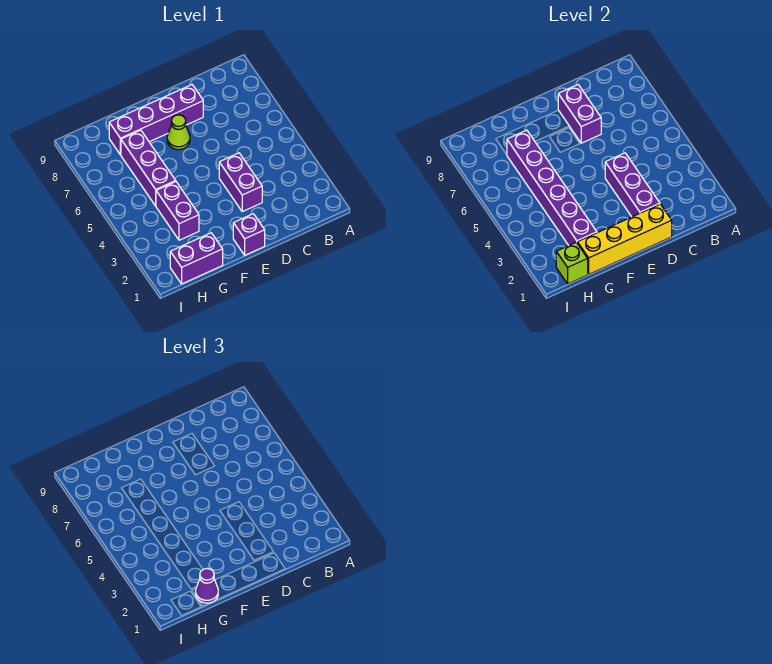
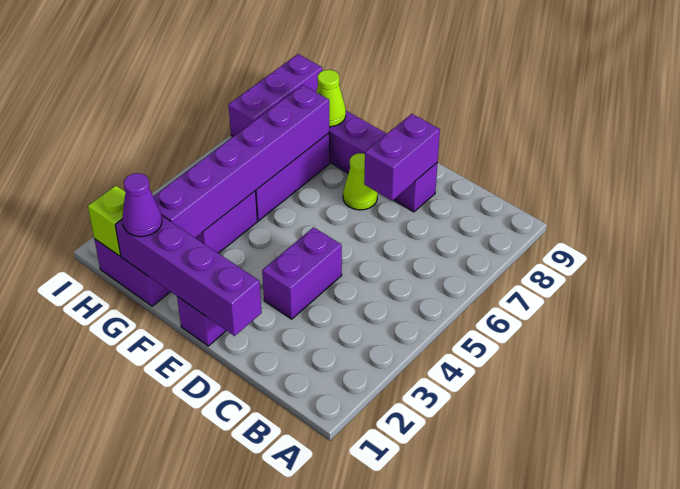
yellow 1x4 brick [577,204,672,274] -> purple 1x4 brick [115,216,262,336]
purple 1x3 brick [605,153,660,217] -> purple 1x3 brick moved to [229,54,322,136]
none -> lime 1x1 cone [316,70,346,127]

